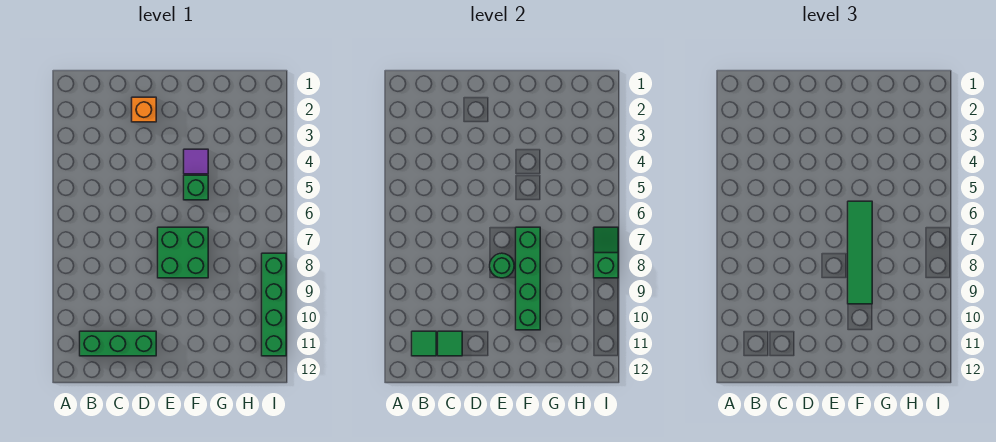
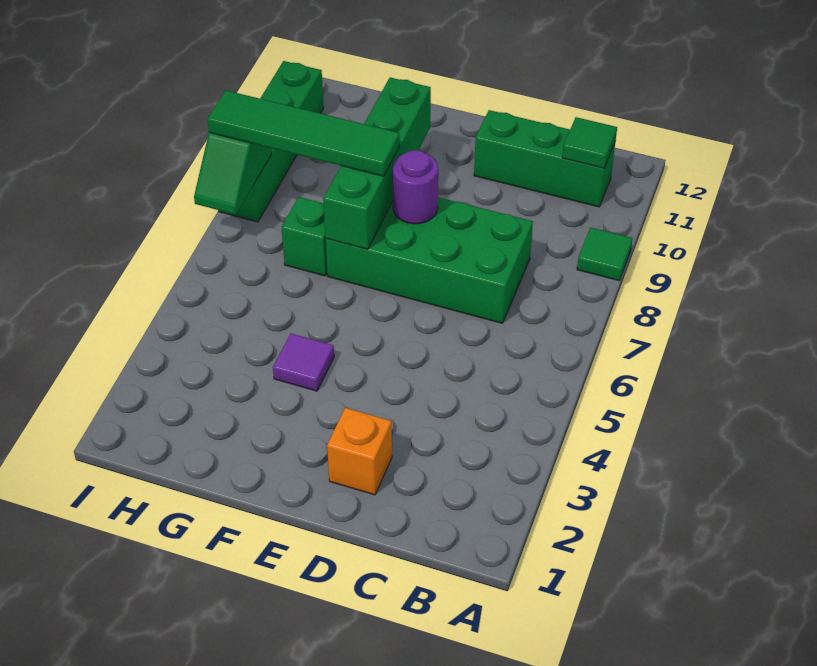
green 1x1 tile [438,331,462,356] -> green 1x1 tile moved to [577,228,633,281]
green 2x2 brick [158,227,208,278] -> green 2x4 brick [326,197,533,323]
green 1x1 round brick [490,253,514,278] -> purple 1x1 round brick [393,150,438,224]
green 1x1 brick [184,175,208,200] -> green 1x1 brick moved to [282,197,327,276]
green 1x4 tile [848,201,872,304] -> green 1x4 tile turned to [207,90,400,176]

